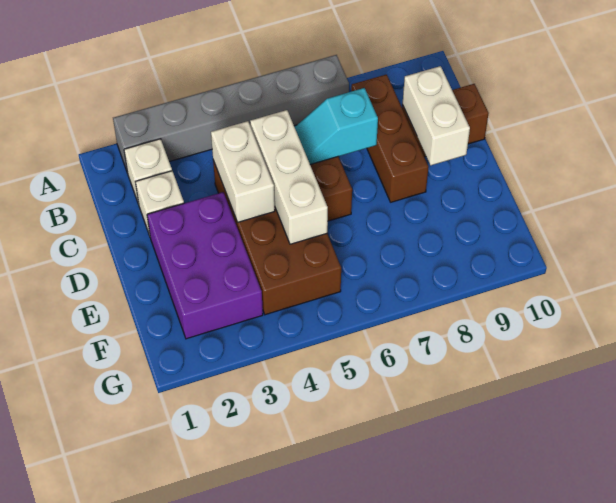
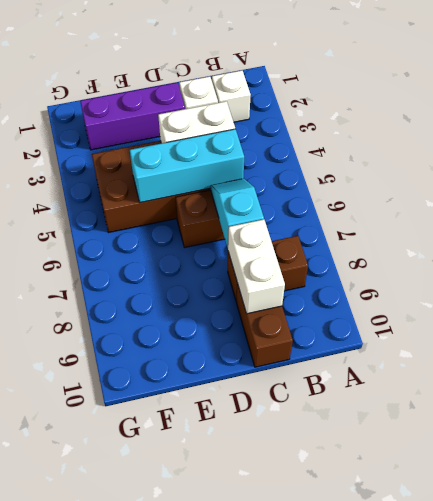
grey 1x6 brick [113,55,349,173] -> none
brown 1x3 brick [351,74,428,202] -> brown 1x2 brick [228,236,308,301]
white 1x3 brick [250,110,328,244] -> cyan 1x3 brick [130,129,244,203]
white 1x2 brick [402,66,470,165] -> white 1x2 brick turned to [228,219,285,314]
purple 2x3 brick [147,192,263,339] -> purple 1x3 brick [80,82,185,150]

